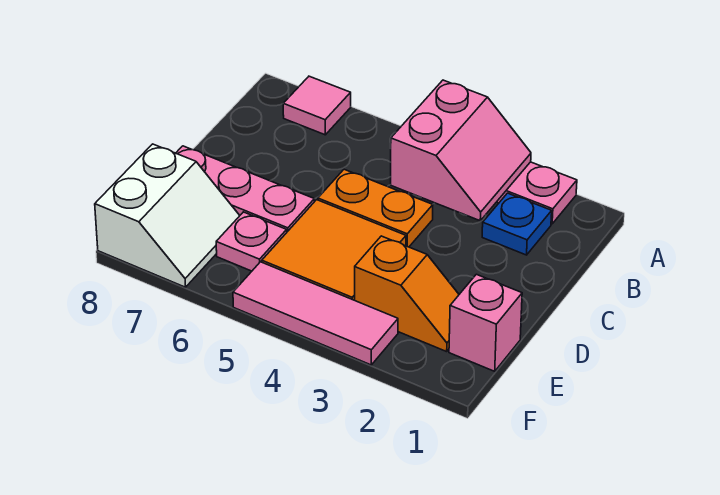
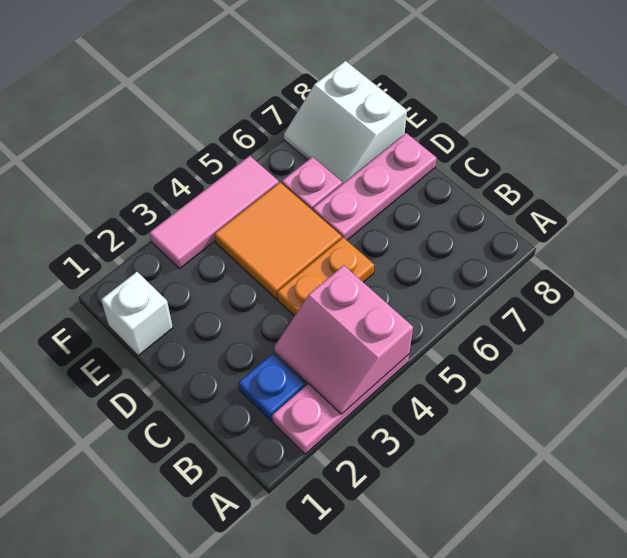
pink 1x1 tile [283,76,351,135] -> none
pink 1x1 brick [449,274,522,371] -> white 1x1 brick [101,272,173,356]
orange 1x2 slope [355,236,459,352] -> none

